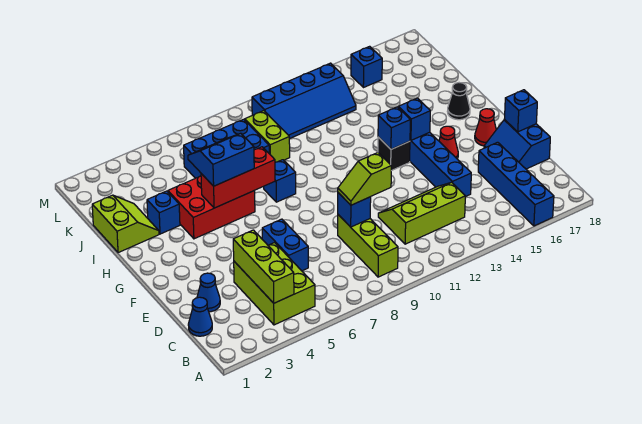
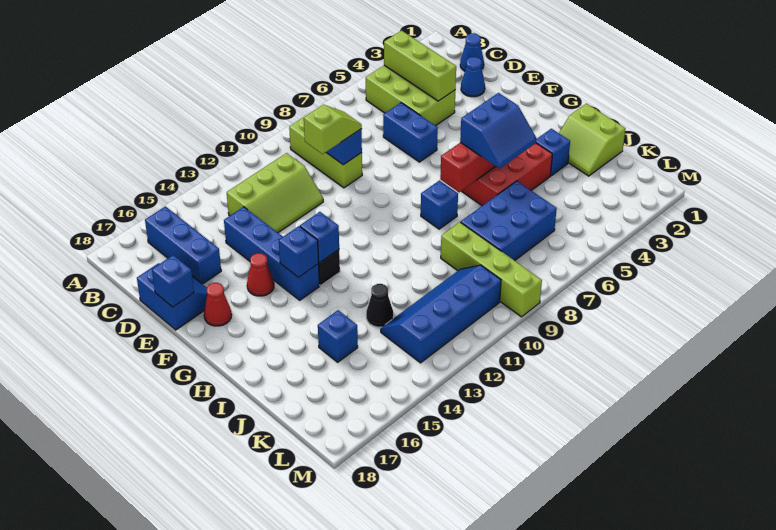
blue 1x4 brick [478,142,554,226] -> blue 1x3 brick [145,206,221,284]
black 1x1 cone [447,83,470,120] -> black 1x1 cone moved to [366,284,393,327]
lime 1x2 brick [245,111,290,162] -> lime 1x4 brick [441,222,542,317]
blue 1x1 brick [351,46,382,88] -> blue 1x1 brick moved to [318,310,358,362]

